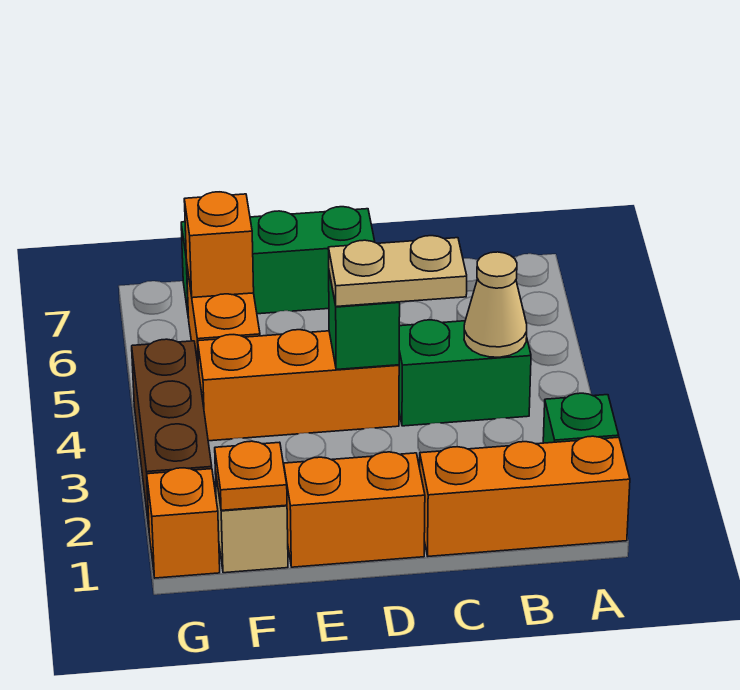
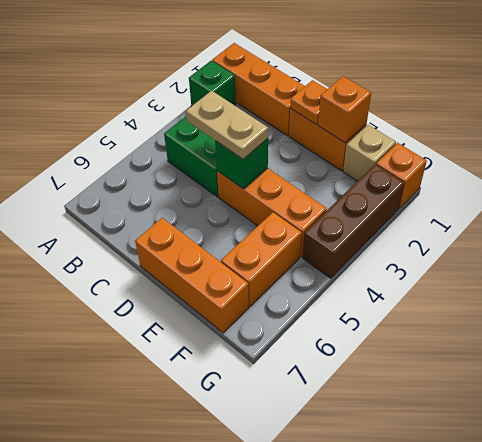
tan 1x1 cone [464,252,527,357] -> none
green 1x3 brick [181,207,375,318] -> orange 1x3 brick [135,218,249,333]
orange 1x1 plate [215,441,287,510] -> orange 1x1 plate moved to [290,80,327,125]
orange 1x1 brick [184,192,254,298] -> orange 1x1 brick moved to [318,76,371,143]

